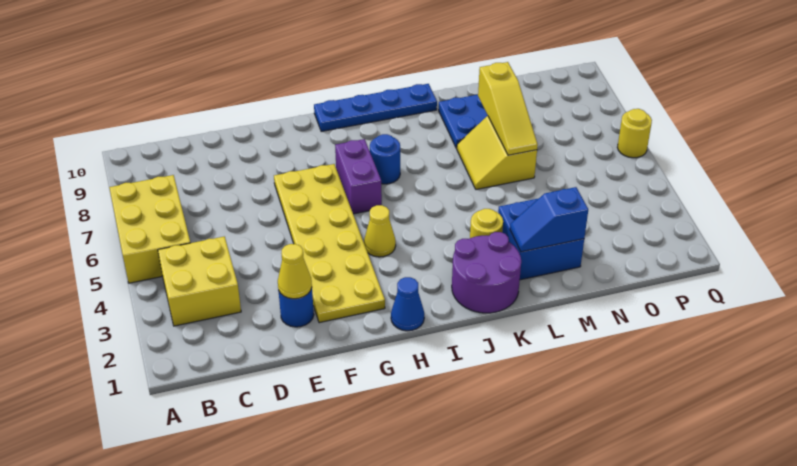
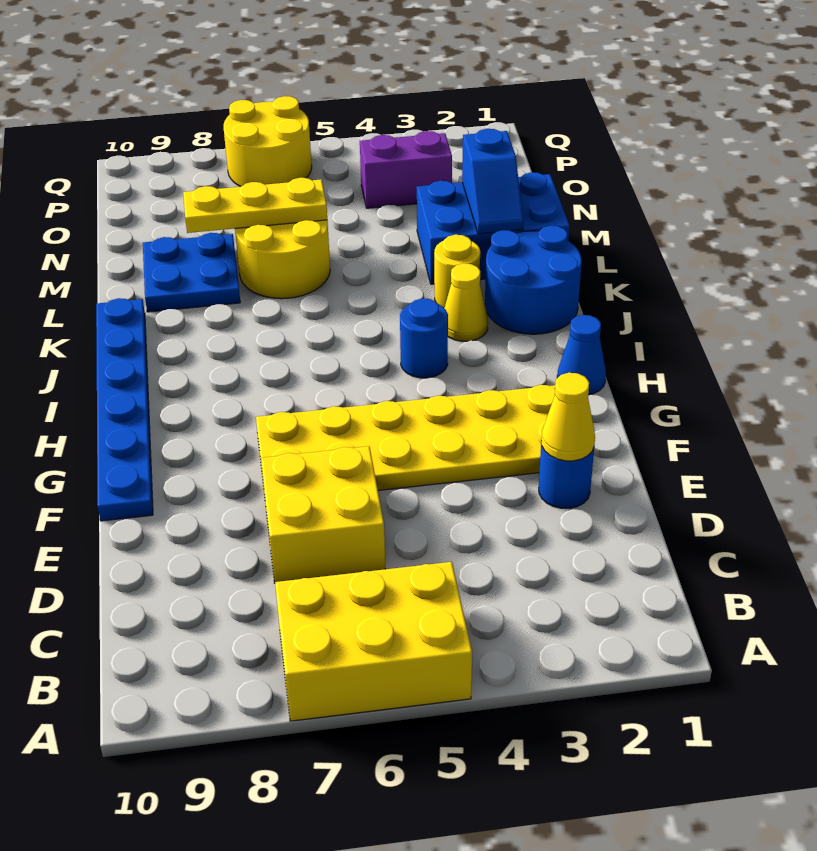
yellow 2x2 brick [158,236,241,326] -> yellow 2x2 brick moved to [261,446,385,583]
yellow 1x1 cone [364,205,396,257] -> yellow 1x1 cone moved to [444,263,488,341]
purple 1x2 brick [335,139,382,214] -> purple 1x2 brick moved to [360,131,452,208]
blue 1x4 plate [314,84,437,132] -> blue 1x6 plate [96,298,153,521]
blue 1x1 round brick [370,134,400,184] -> blue 1x1 round brick moved to [400,299,448,378]
purple 2x2 round brick [452,232,521,313] -> blue 2x2 round brick [485,226,582,334]
blue 2x2 brick [498,199,584,280] -> blue 2x3 brick [417,172,570,284]
yellow 2x2 slope [456,116,537,189] -> yellow 2x2 round brick [235,220,330,299]
yellow 1x3 slope [478,62,538,155] -> yellow 1x3 plate [183,178,327,233]
yellow 1x1 round brick [617,109,652,158] -> yellow 2x2 round brick [224,96,312,187]

